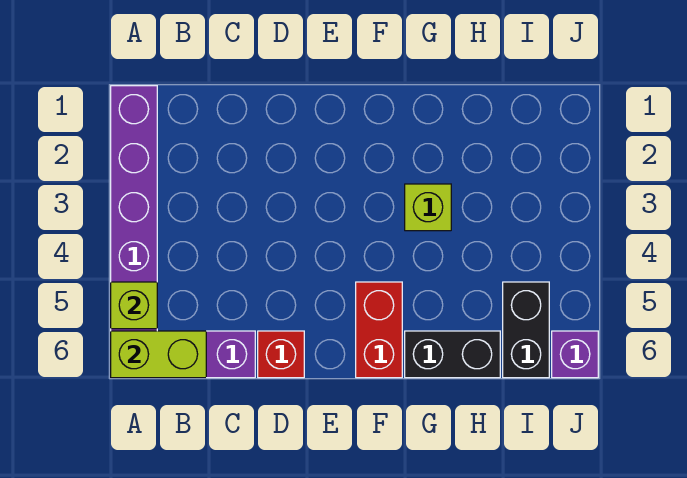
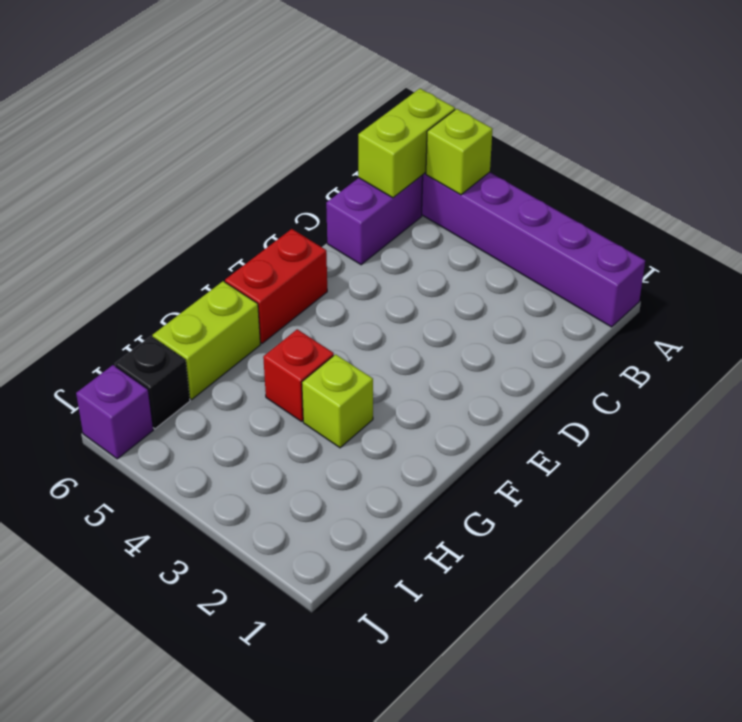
red 1x1 brick [258,331,304,378] -> red 1x1 brick moved to [263,329,334,421]
red 1x2 brick [356,282,402,378] -> red 1x2 brick turned to [225,229,327,343]
black 1x2 brick [405,331,500,378] -> lime 1x2 brick [153,281,260,399]
black 1x2 brick [503,282,549,378] -> black 1x1 brick [115,336,190,429]

